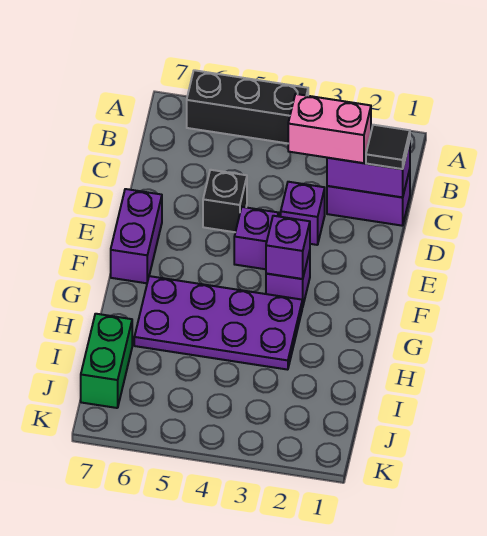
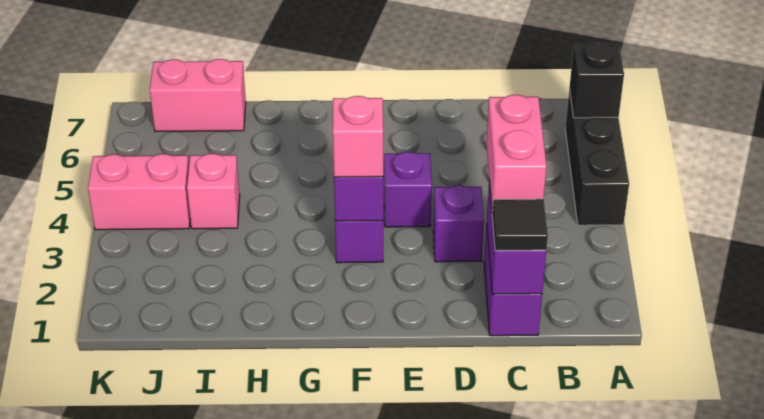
black 1x1 brick [203,170,247,232] -> black 1x1 brick moved to [569,42,624,118]
purple 1x2 brick [111,189,162,283] -> none
none -> pink 1x1 brick [333,96,383,177]
purple 2x4 plate [134,276,302,370] -> none
none -> pink 1x1 brick [187,154,240,229]
green 1x2 brick [81,314,132,408] -> pink 1x2 brick [150,59,246,131]
none -> pink 1x2 brick [88,154,190,230]

